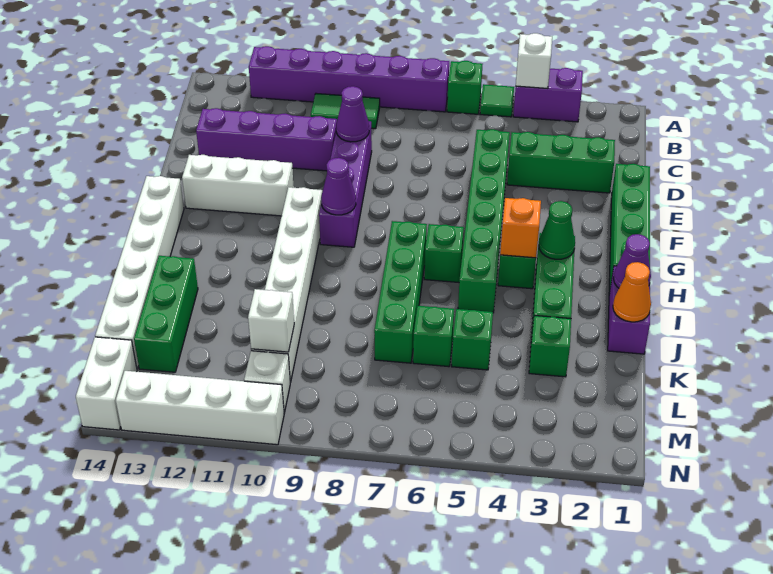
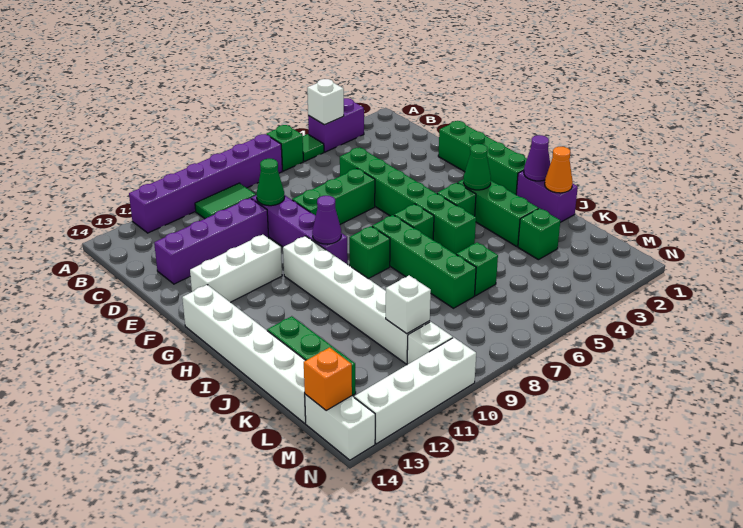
green 1x3 brick [507,132,615,193] -> green 1x3 brick moved to [292,169,375,224]
purple 1x1 cone [336,86,369,142] -> green 1x1 cone [257,159,285,206]
orange 1x1 brick [500,198,541,258] -> orange 1x1 brick moved to [304,347,352,410]
green 1x1 brick [452,309,493,370] -> green 1x1 brick moved to [349,226,390,279]

